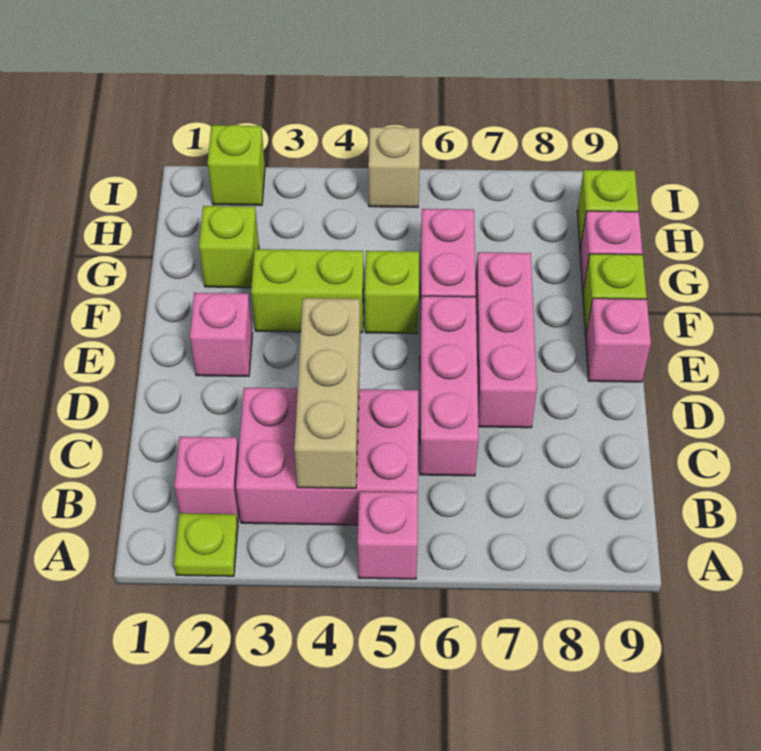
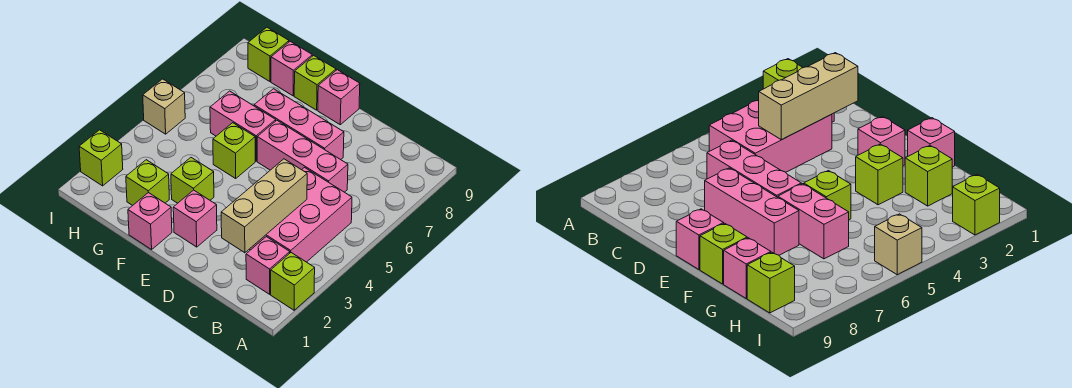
lime 1x1 plate [174,513,238,576] -> lime 1x1 brick [271,253,315,310]
pink 1x1 brick [358,491,418,579] -> pink 1x1 brick moved to [128,192,172,250]
tan 1x3 brick [294,298,361,488] -> tan 1x3 brick turned to [221,159,307,253]
lime 1x2 brick [251,249,364,333] -> lime 1x1 brick [171,158,214,203]

